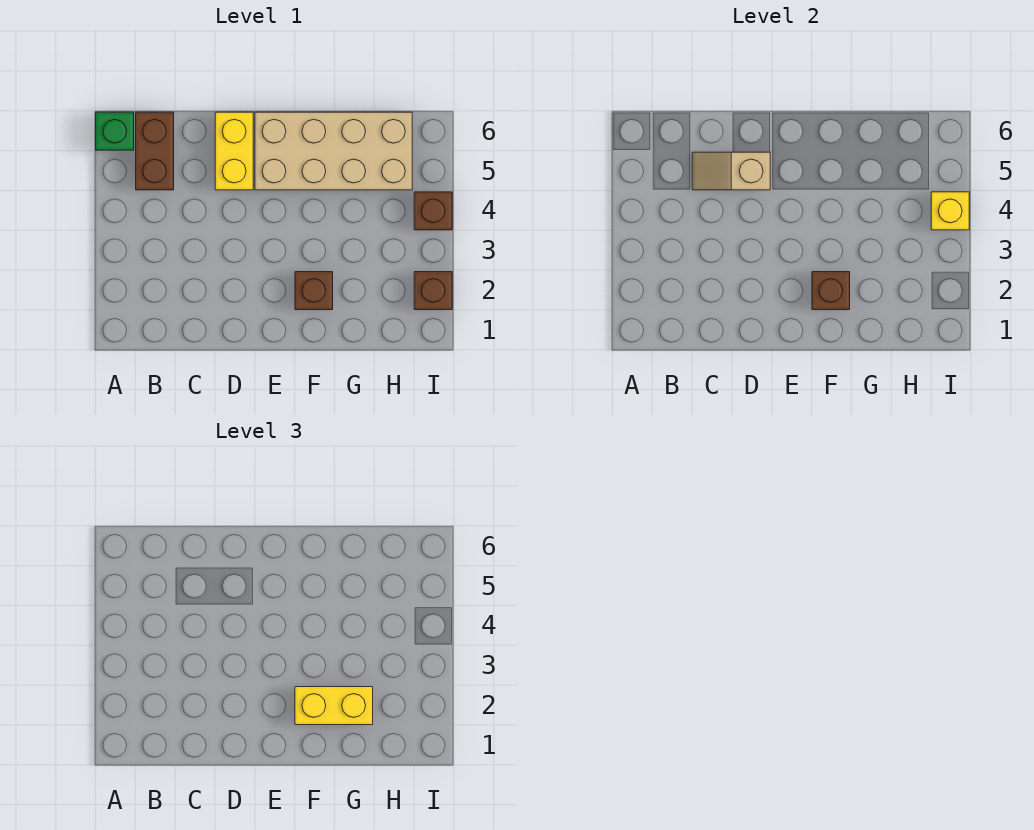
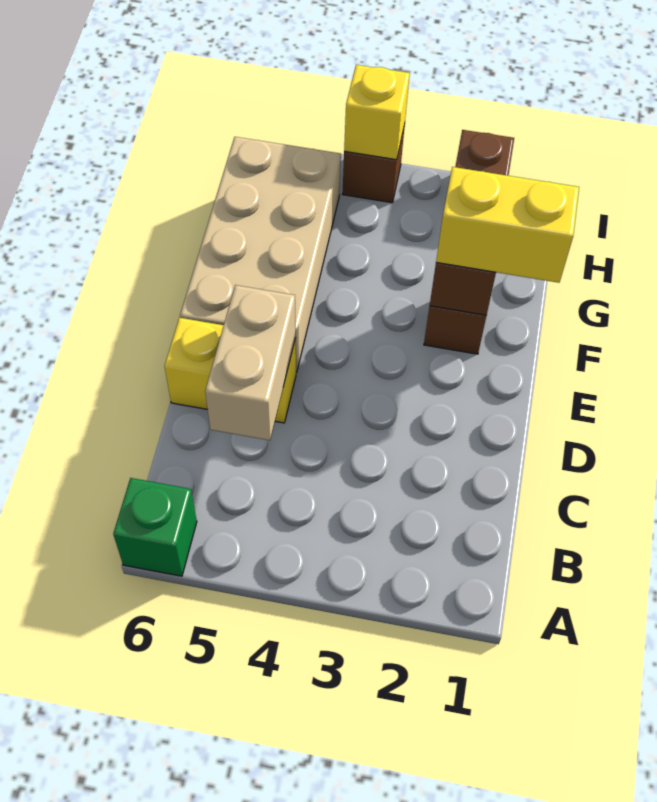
brown 1x2 brick [136,112,174,190] -> none
tan 1x2 slope [692,152,770,190] -> tan 1x2 brick [205,285,296,440]
yellow 1x2 brick [295,687,373,725] -> yellow 1x2 brick turned to [436,167,579,283]

